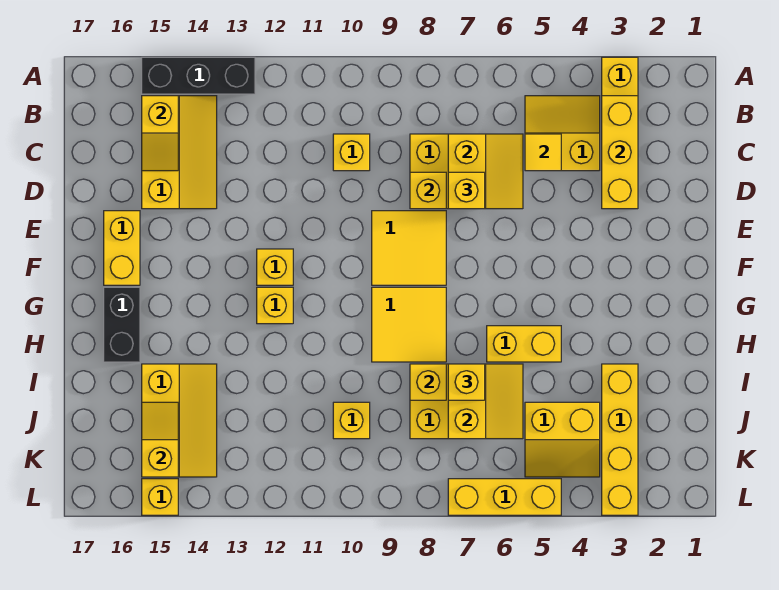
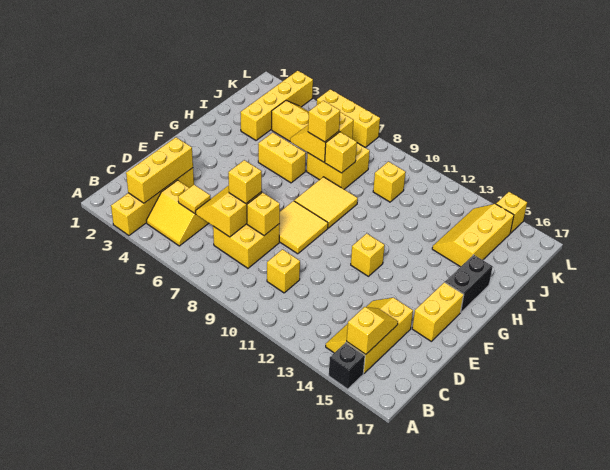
black 1x3 brick [142,57,255,94] -> black 1x1 brick [329,343,365,389]
yellow 1x1 brick [257,287,293,324] -> none
yellow 1x2 slope [142,402,178,477] -> none

